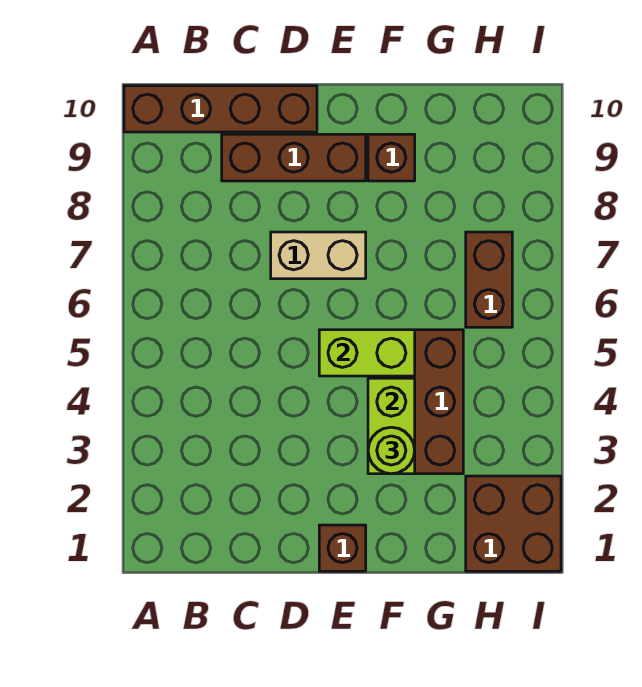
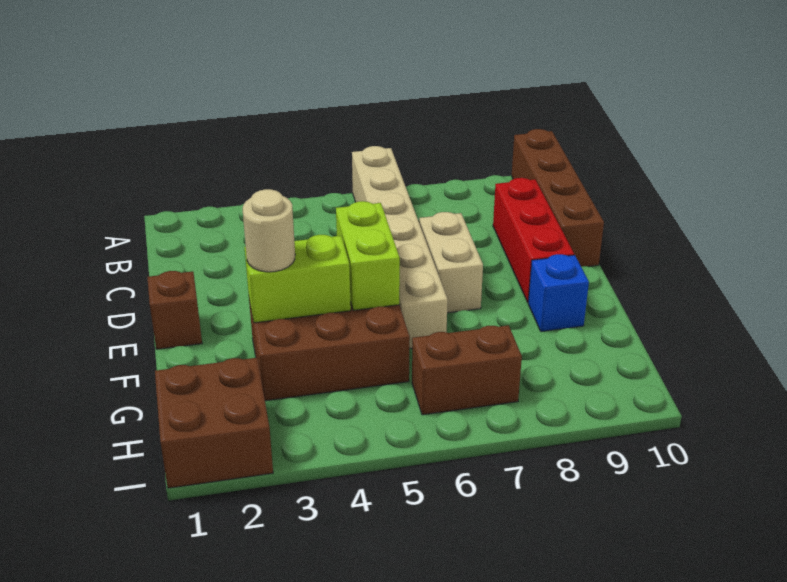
none -> tan 1x6 brick [352,146,448,349]
brown 1x3 brick [222,134,366,181] -> red 1x3 brick [493,178,574,302]
lime 1x1 round brick [368,427,415,474] -> tan 1x1 round brick [243,189,295,272]
brown 1x1 brick [368,134,415,181] -> blue 1x1 brick [528,254,589,332]

